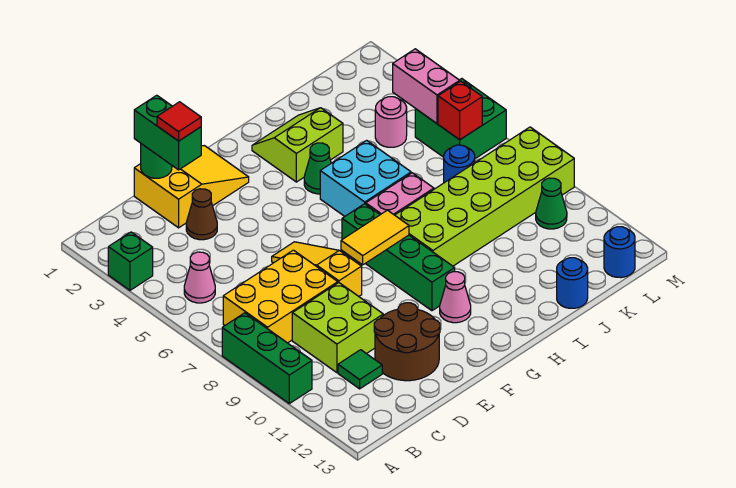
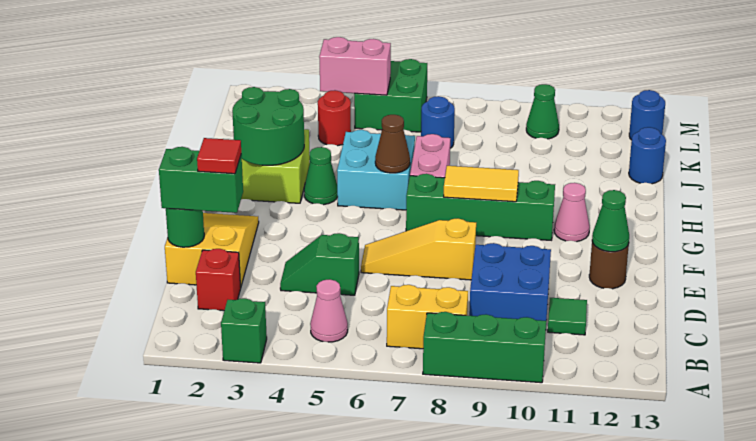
yellow 2x3 brick [223,250,338,343] -> yellow 1x2 brick [387,285,468,349]
lime 2x2 brick [292,283,383,373] -> blue 2x2 brick [469,243,551,321]
brown 1x1 cone [186,189,217,240] -> brown 1x1 cone moved to [375,115,410,173]
none -> green 1x2 slope [280,233,359,295]
brown 2x2 round brick [374,303,440,381] -> brown 1x1 round brick [589,242,629,289]
none -> green 1x1 cone [592,190,629,252]
yellow 1x2 tile [341,210,409,265] -> yellow 1x2 tile turned to [444,166,519,202]
none -> green 2x2 round brick [232,87,304,165]
lime 2x6 brick [395,127,574,266] -> none
pink 1x1 round brick [375,97,407,147] -> red 1x1 round brick [318,90,351,146]
red 1x1 brick [438,81,482,140] -> red 1x1 brick moved to [196,249,241,311]

